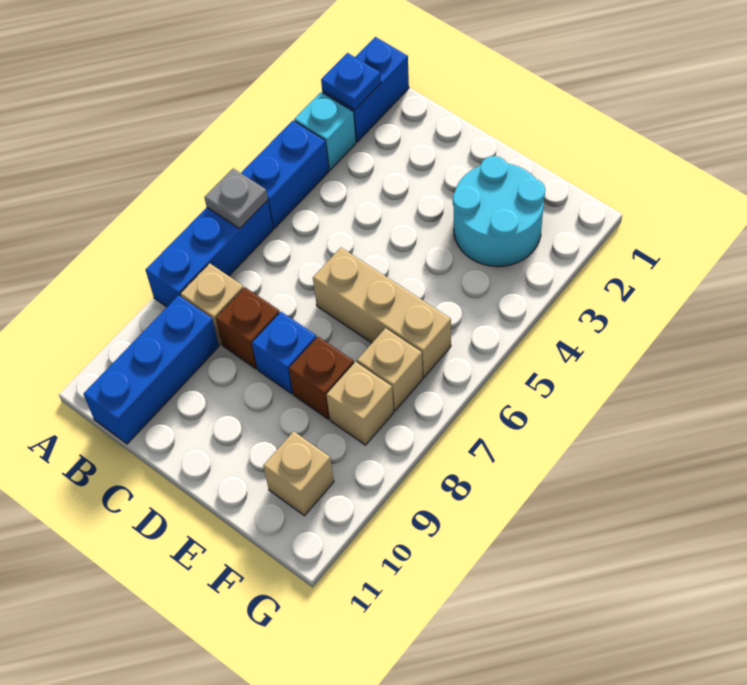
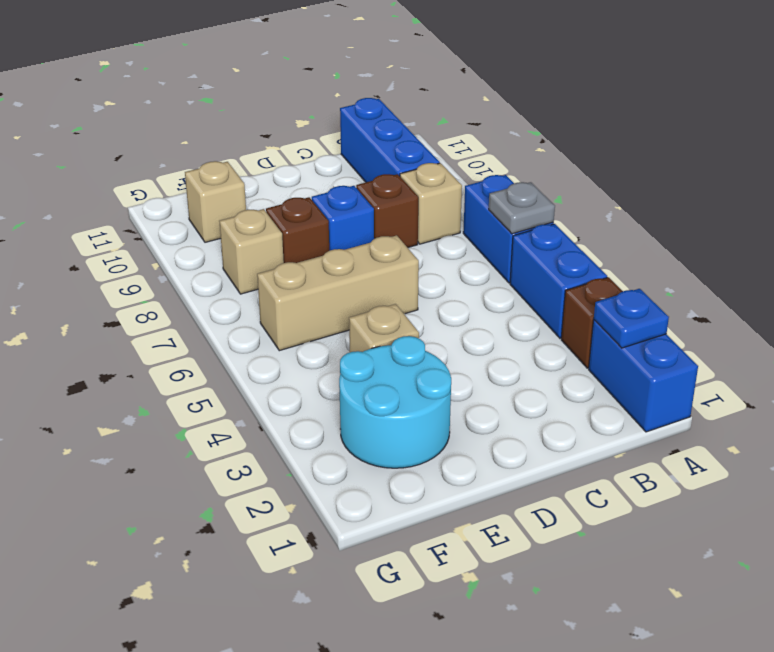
cyan 1x1 brick [294,92,356,170] -> brown 1x1 brick [561,277,623,368]
blue 1x3 brick [145,200,273,307] -> blue 1x2 brick [463,175,554,283]
tan 1x1 brick [357,328,423,411] -> tan 1x1 brick moved to [349,304,419,352]

